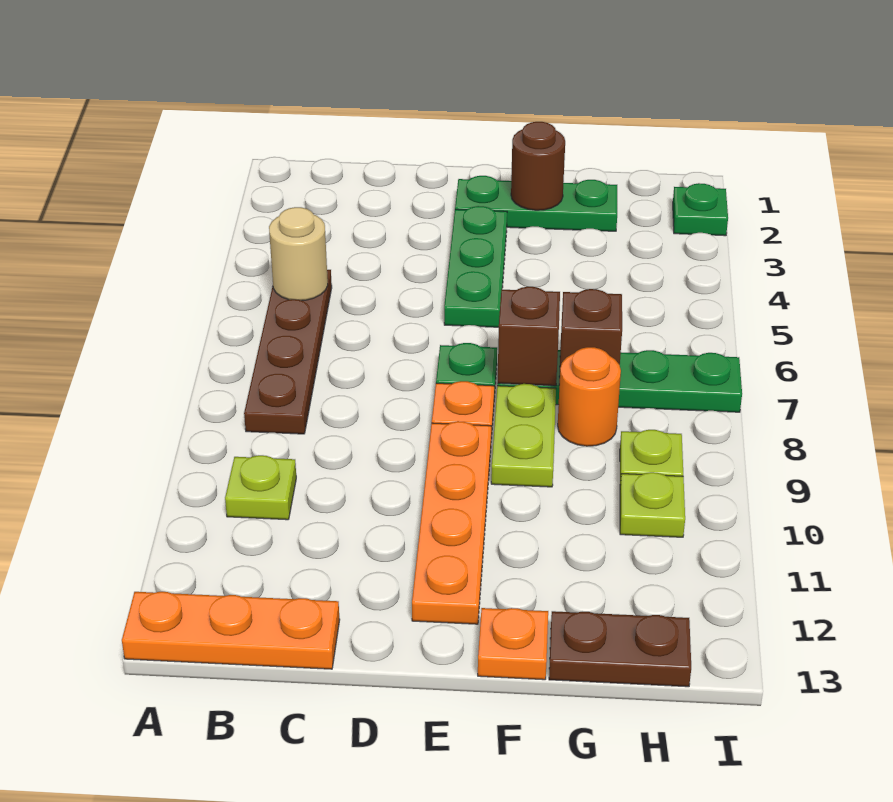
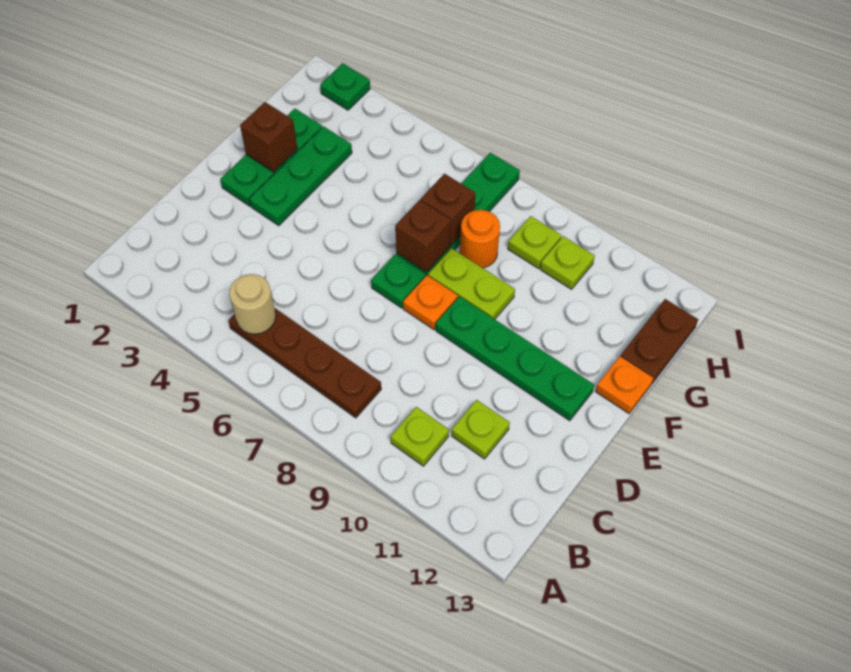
orange 1x3 plate [122,592,340,669] -> none
none -> lime 1x1 plate [452,400,510,459]
green 1x3 plate [444,206,507,327] -> green 1x3 plate turned to [249,126,352,226]
orange 1x4 plate [412,421,491,624] -> green 1x4 plate [436,296,594,421]
brown 1x1 round brick [511,122,565,210] -> brown 1x1 brick [240,102,297,172]

